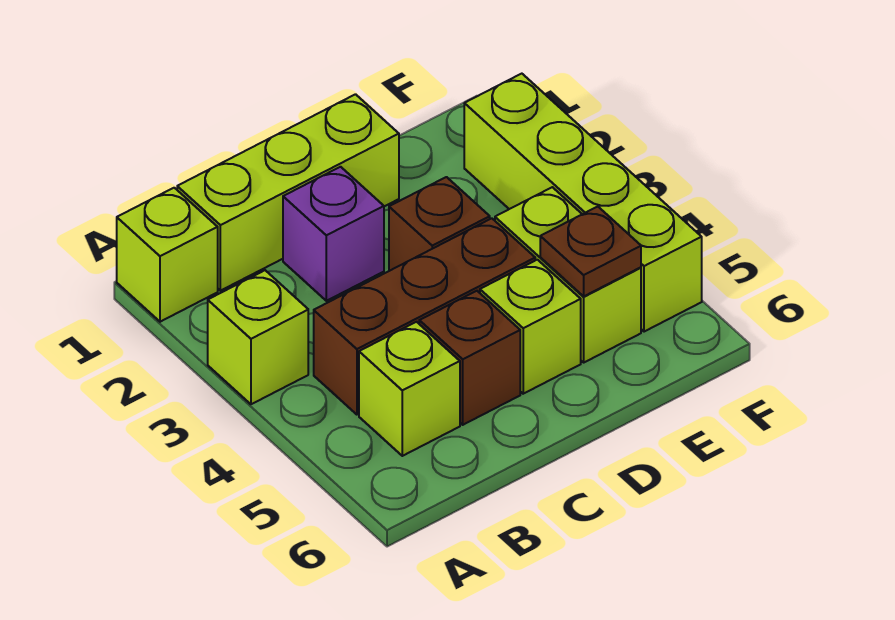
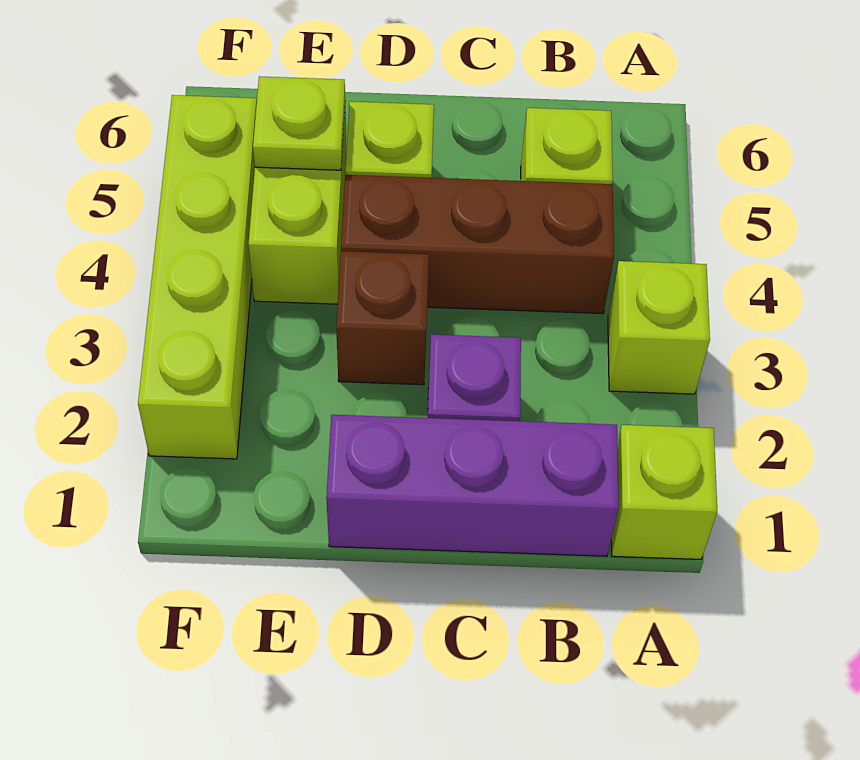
lime 1x3 brick [177,94,399,291] -> purple 1x3 brick [326,415,619,556]
brown 1x1 brick [419,291,520,425] -> none
brown 1x1 plate [540,207,641,296] -> lime 1x1 plate [253,76,345,170]

